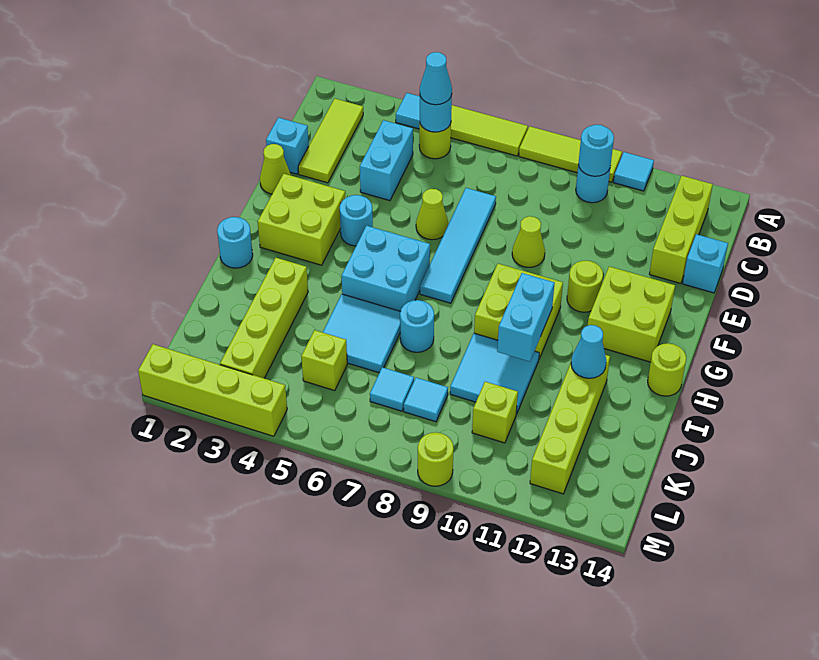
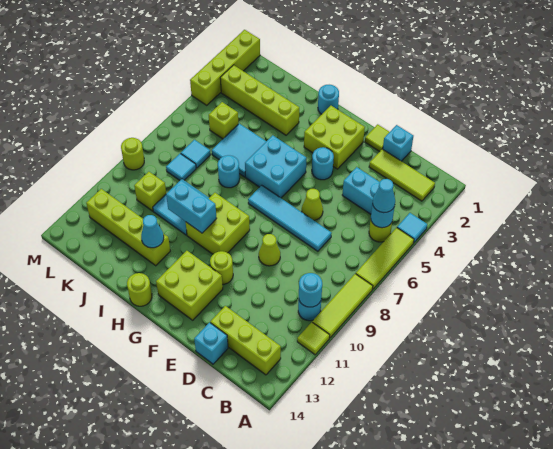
cyan 1x1 tile [614,152,654,191] -> lime 1x1 tile [297,322,330,355]
lime 1x1 cone [260,144,291,194] -> lime 1x1 tile [365,124,389,152]

